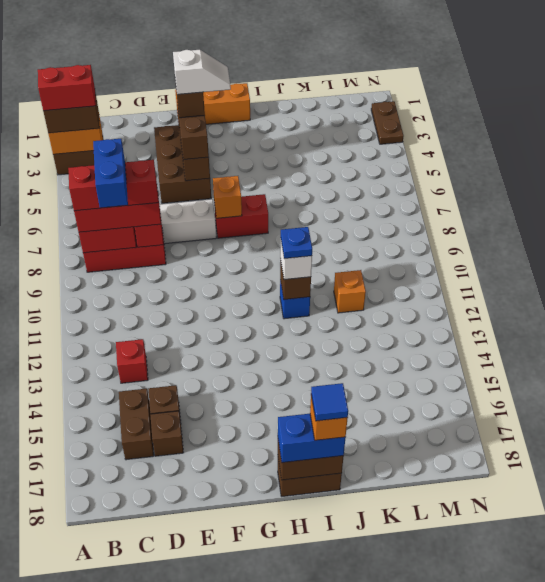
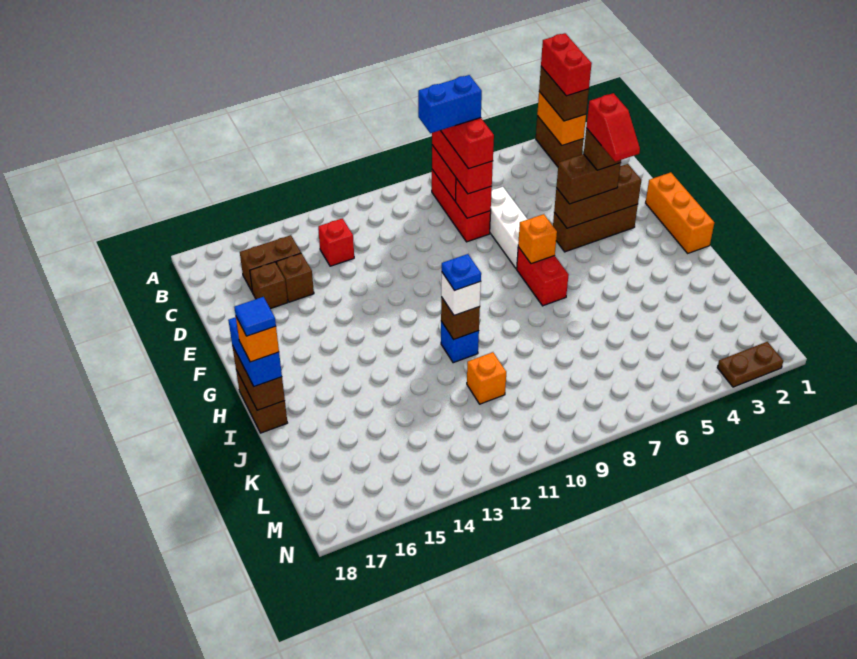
brown 2x3 brick [154,125,211,203] -> brown 1x3 brick [553,204,638,252]
white 1x2 slope [173,50,231,94] -> red 1x2 slope [586,93,640,162]

